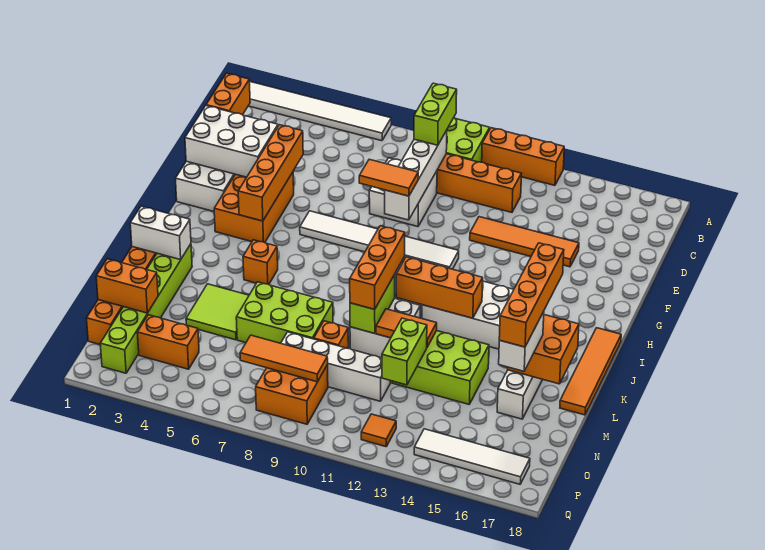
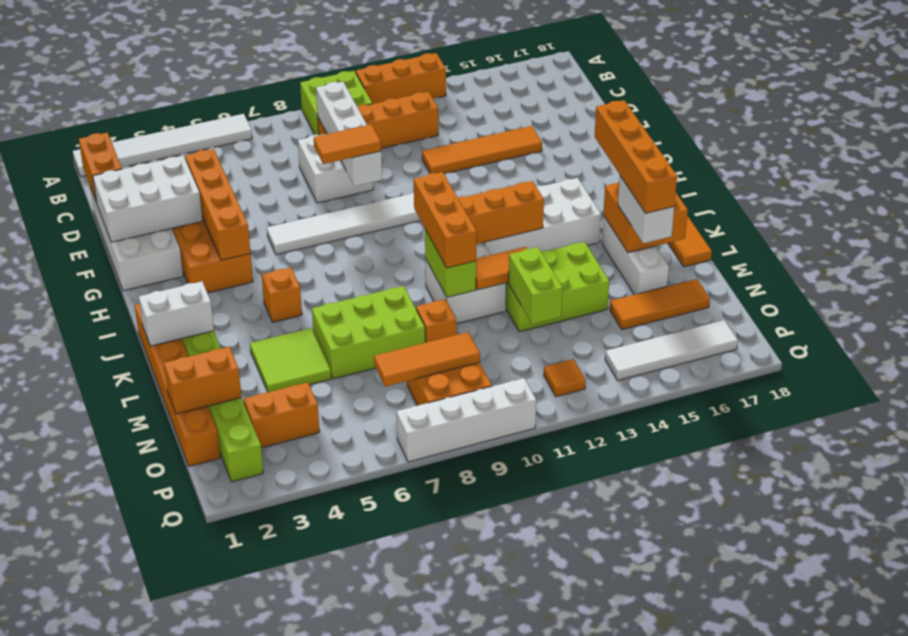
lime 1x2 brick [414,83,457,145] -> none
white 1x4 brick [281,332,390,401] -> white 1x4 brick moved to [397,378,536,462]
none -> orange 1x3 tile [610,279,710,330]

